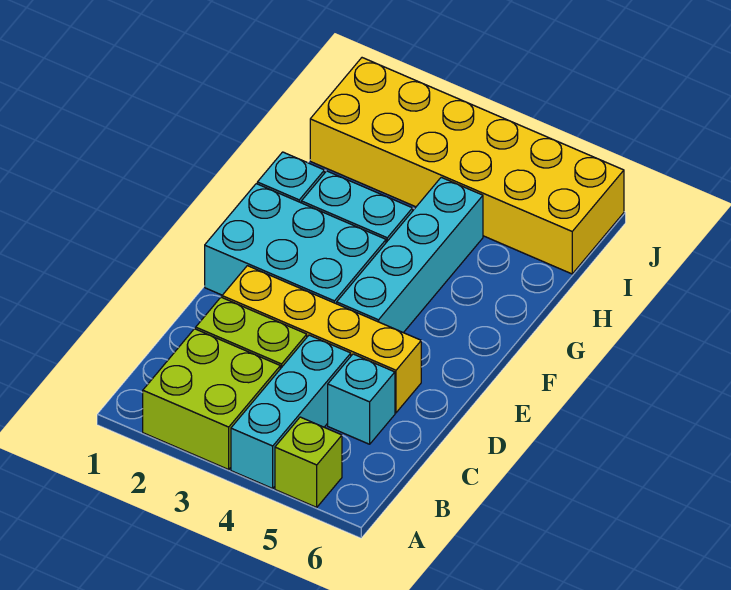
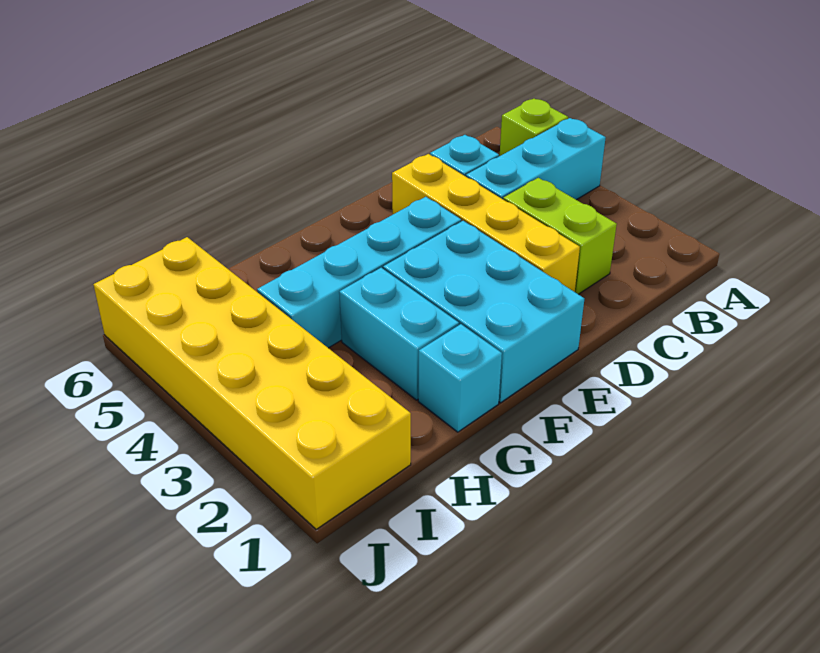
lime 2x2 brick [143,329,280,469] -> none

